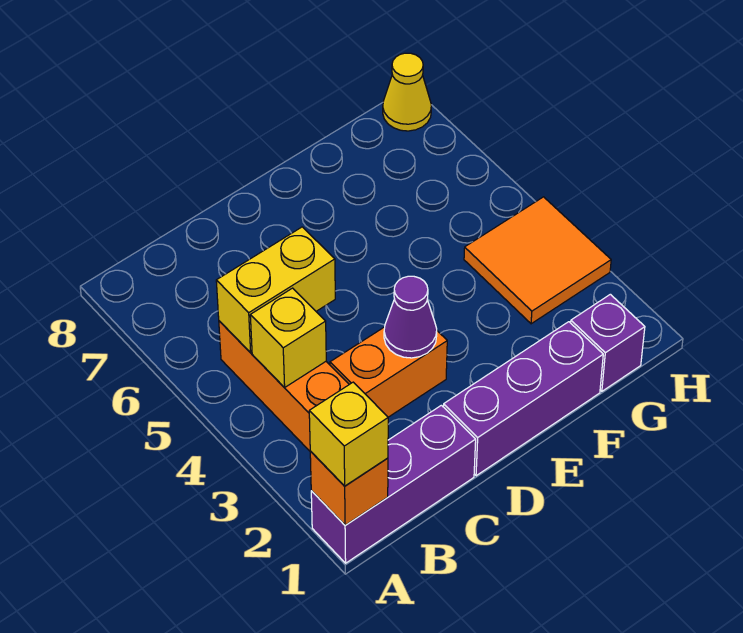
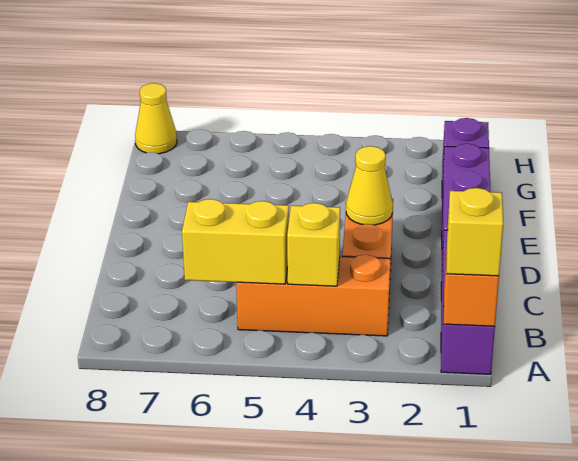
yellow 1x2 brick [216,227,335,353] -> yellow 1x2 brick turned to [182,199,289,284]
purple 1x1 cone [384,276,437,358] -> yellow 1x1 cone [346,146,393,225]
orange 2x2 tile [464,197,611,324] -> none

